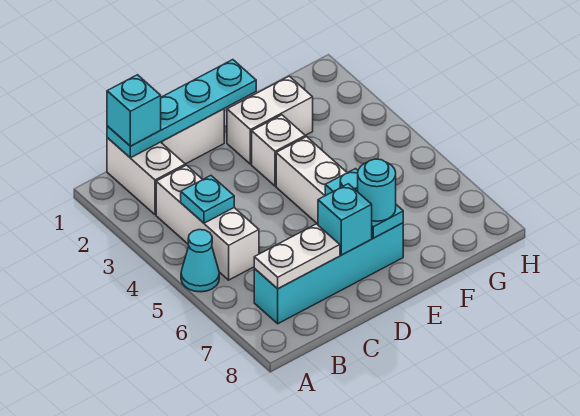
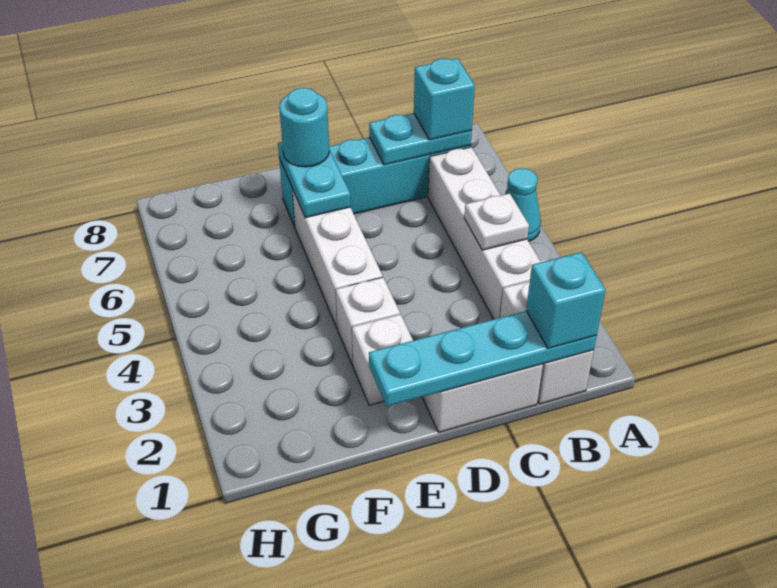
white 1x3 brick [156,165,259,280] -> white 1x4 brick [428,147,541,319]
cyan 1x1 plate [181,176,234,223] -> white 1x1 plate [464,193,529,250]
white 1x2 plate [254,224,340,289] -> cyan 1x2 plate [369,113,472,165]
cyan 1x1 brick [318,184,372,255] -> cyan 1x1 brick moved to [414,58,475,140]
white 1x2 brick [227,76,313,164] -> white 1x1 brick [352,314,413,405]

